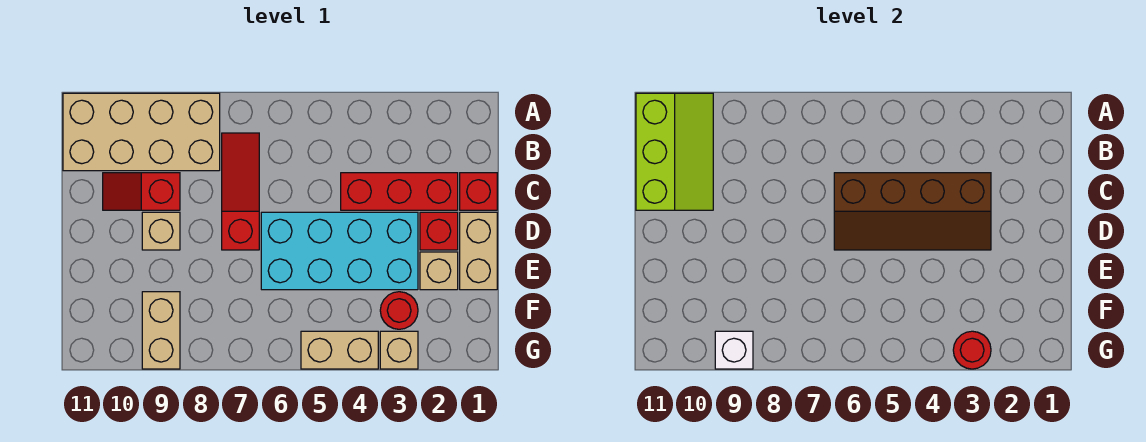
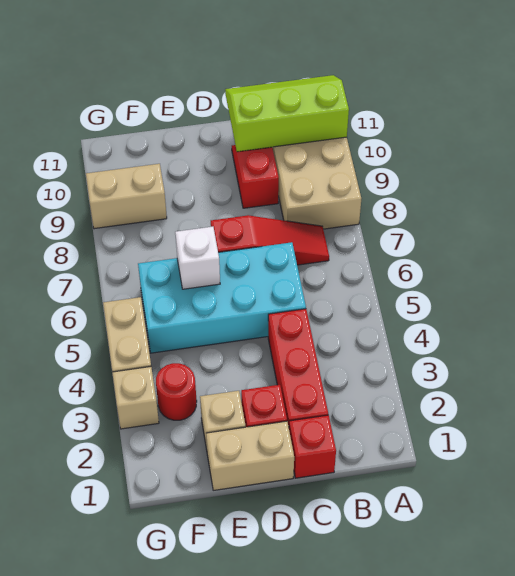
lime 2x3 slope [636,93,713,210] -> lime 2x3 slope turned to [225,75,349,152]
brown 2x4 slope [834,173,991,250] -> none
cyan 2x4 brick [261,212,418,290] -> cyan 2x4 brick turned to [138,242,306,353]
tan 1x1 brick [142,212,180,250] -> none
red 1x1 round brick [953,331,991,369] -> none
white 1x1 brick [715,331,753,369] -> white 1x1 brick moved to [175,227,220,289]

